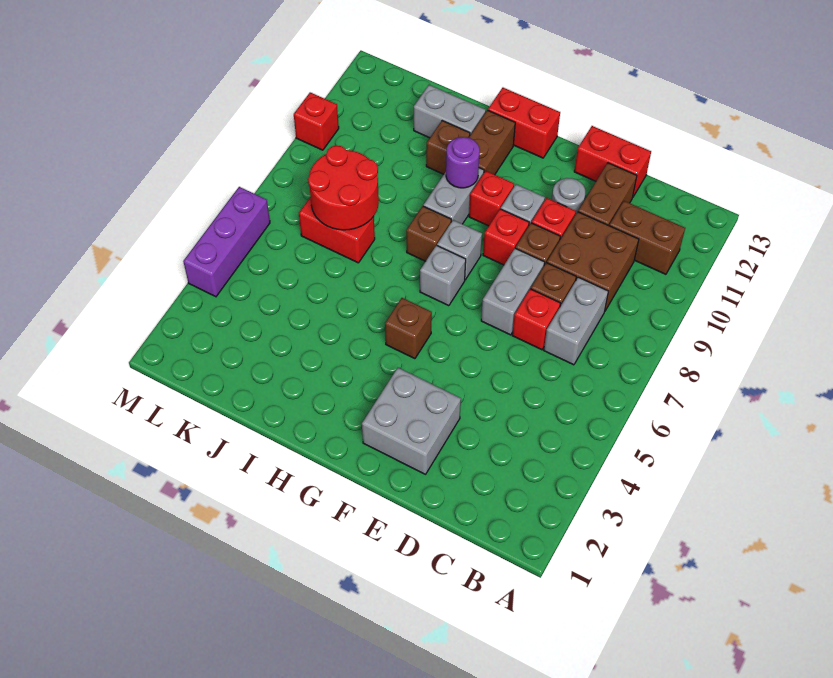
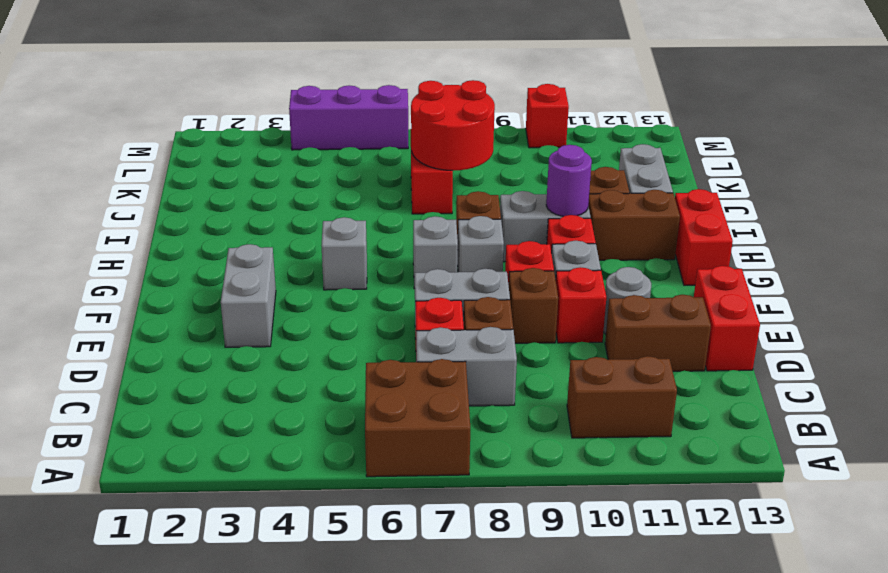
brown 1x2 brick [609,201,685,274] -> brown 1x2 brick turned to [567,356,677,438]
brown 2x2 brick [547,212,639,311] -> brown 2x2 brick moved to [365,359,470,477]
grey 2x2 brick [362,368,461,474] -> grey 1x2 brick [221,244,276,347]
brown 1x1 brick [385,298,432,359] -> grey 1x1 brick [322,217,367,290]

